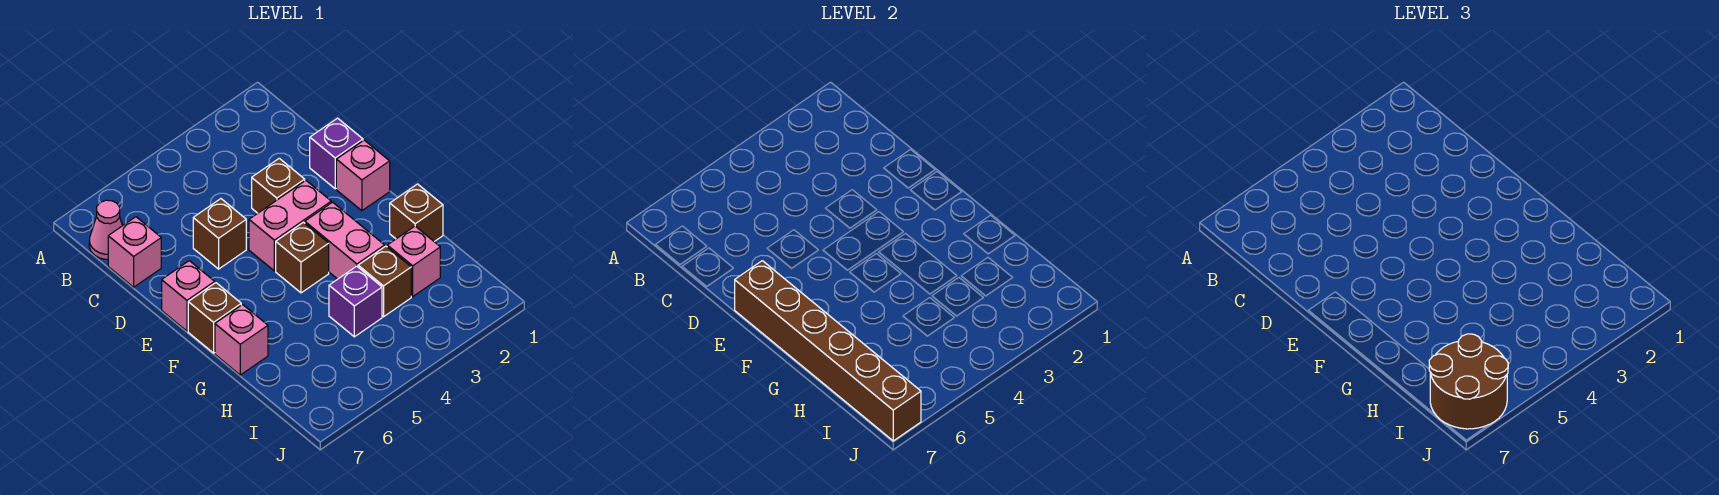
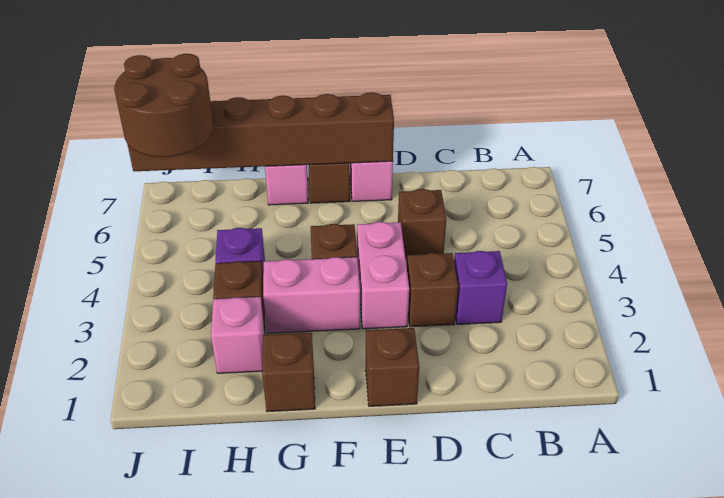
pink 1x1 cone [89,200,123,260] -> none
pink 1x1 brick [108,217,161,287] -> none
purple 1x1 brick [310,118,363,189] -> purple 1x1 brick moved to [454,251,507,324]
pink 1x1 brick [336,140,390,211] -> brown 1x1 brick [366,328,419,406]

